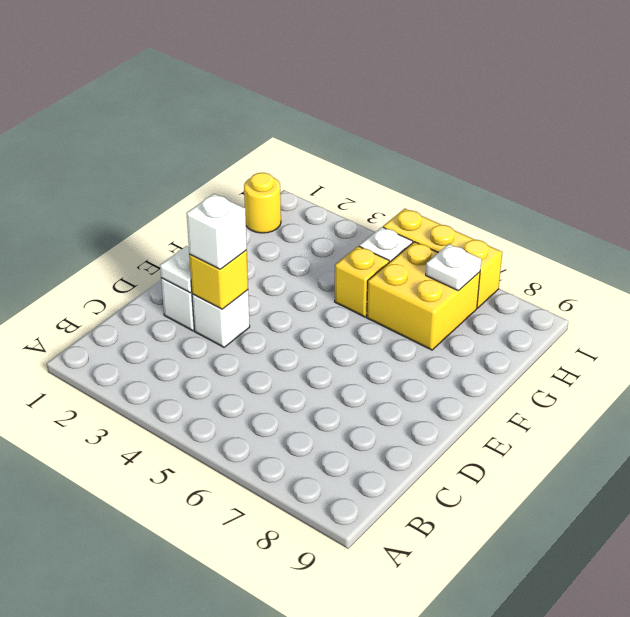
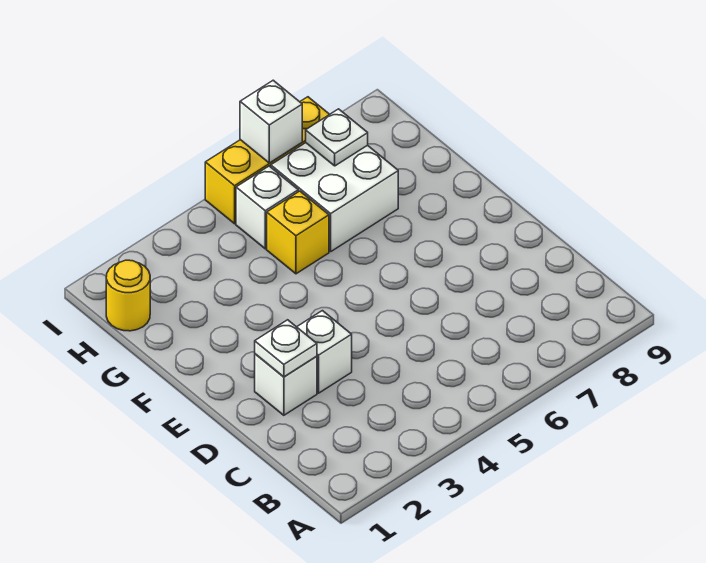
yellow 1x1 brick [189,250,248,309] -> none
white 1x1 brick [187,194,247,269] -> white 1x1 brick moved to [240,80,302,163]
yellow 2x2 brick [367,242,480,350] -> white 2x2 brick [271,143,398,251]

